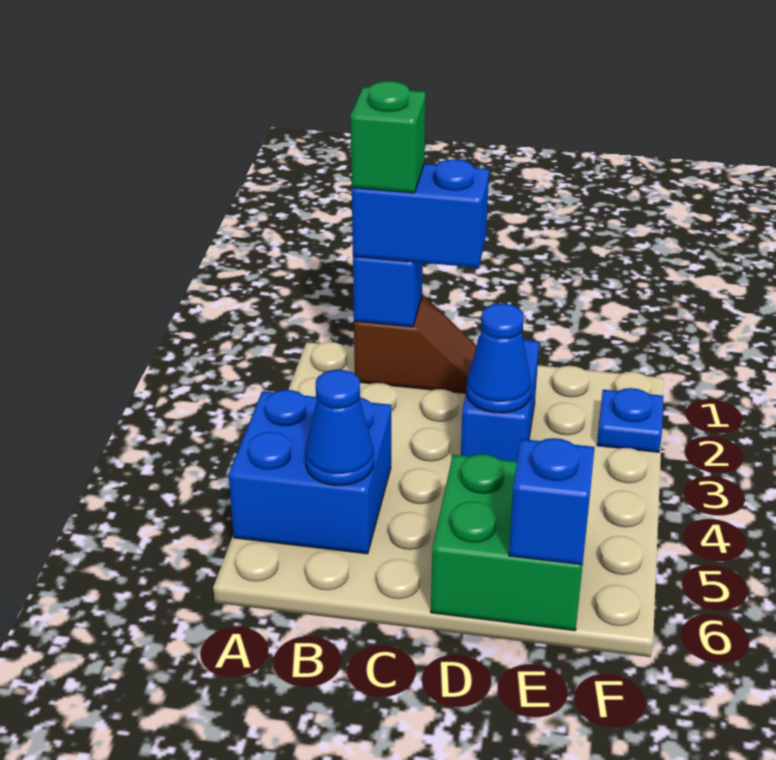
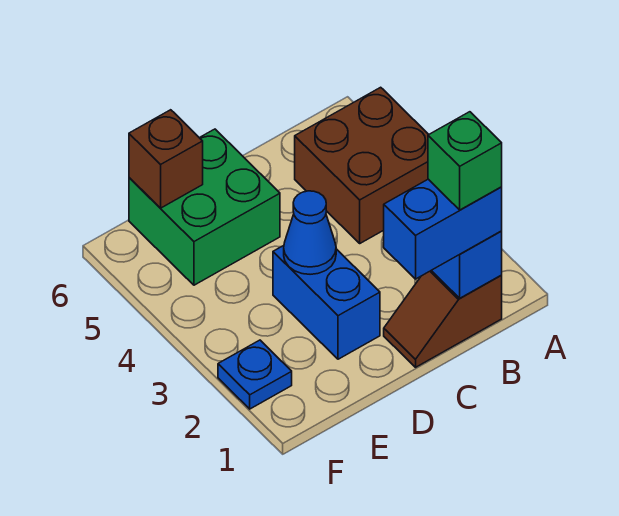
blue 2x2 brick [229,390,391,554] -> brown 2x2 brick [295,87,429,243]
blue 1x1 cone [305,370,374,485] -> none
blue 1x1 brick [509,438,595,565] -> brown 1x1 brick [129,110,203,208]

